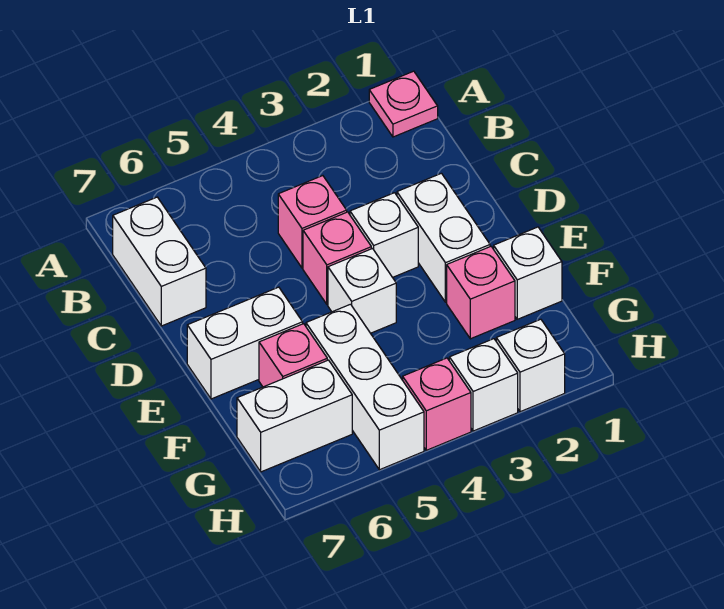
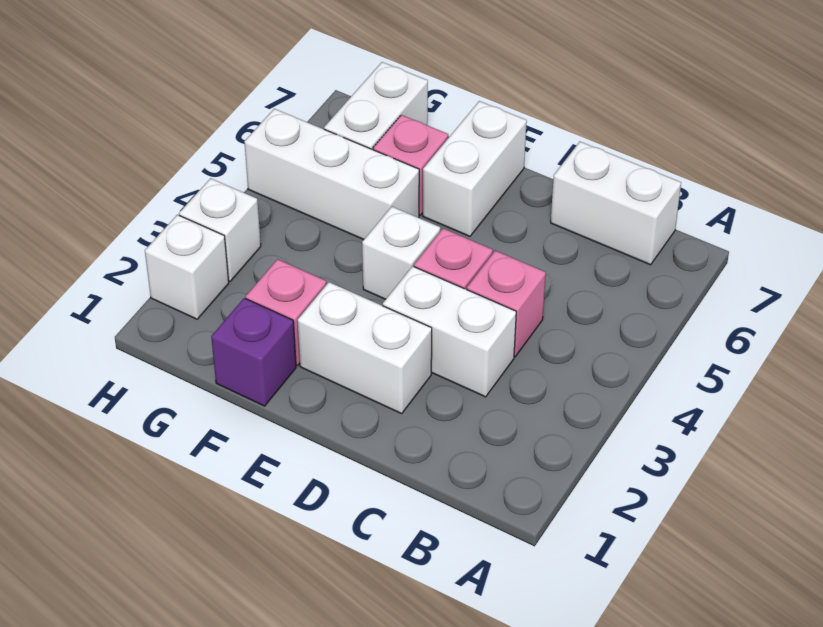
pink 1x1 plate [369,71,438,137] -> none
white 1x1 brick [350,193,418,277] -> white 1x2 brick [383,266,516,397]
white 1x1 brick [494,227,562,319] -> purple 1x1 brick [211,298,296,406]
pink 1x1 brick [403,358,471,450] -> none

